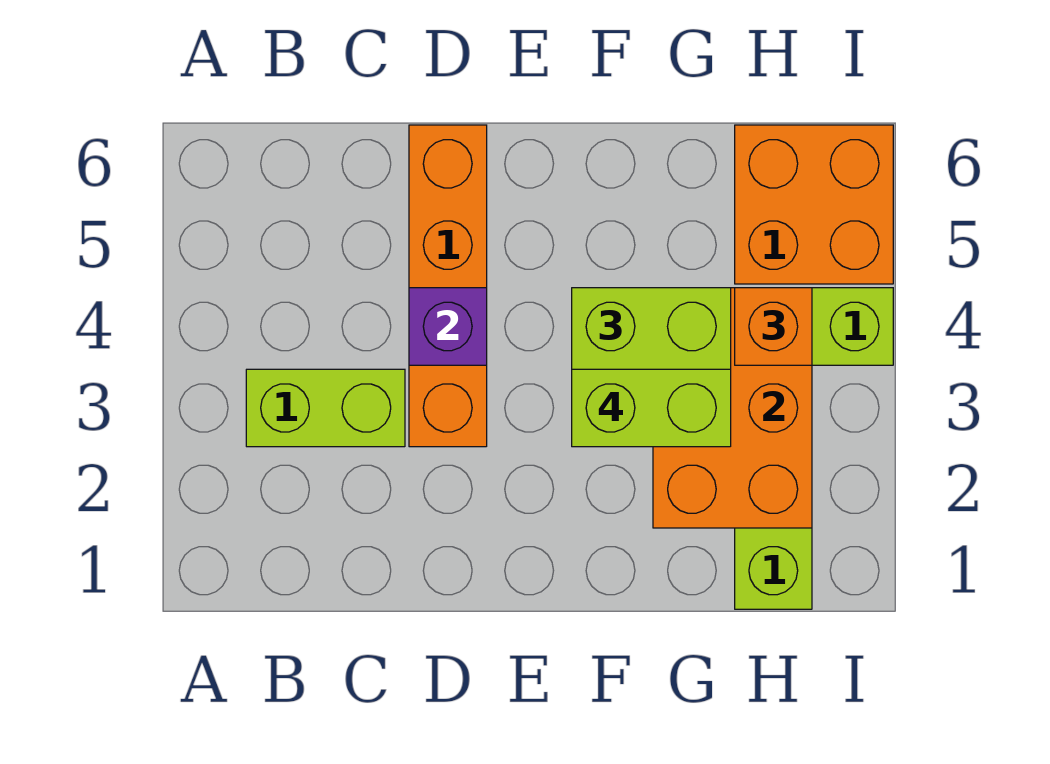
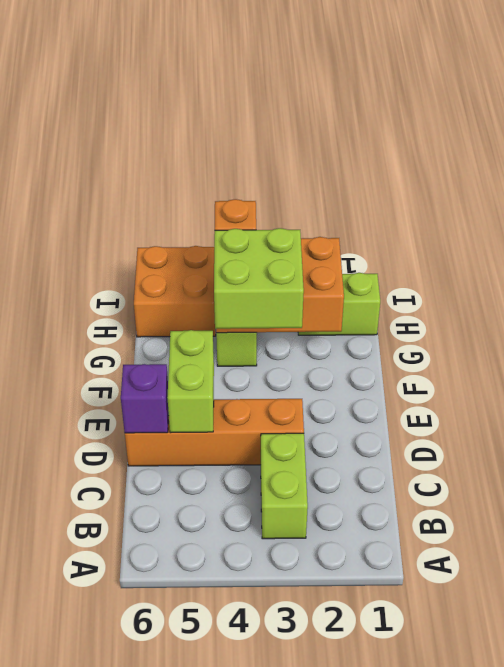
purple 1x1 brick [409,288,487,365] -> purple 1x1 brick moved to [121,364,169,433]
lime 1x2 brick [572,369,731,447] -> lime 1x2 brick moved to [167,330,214,433]

